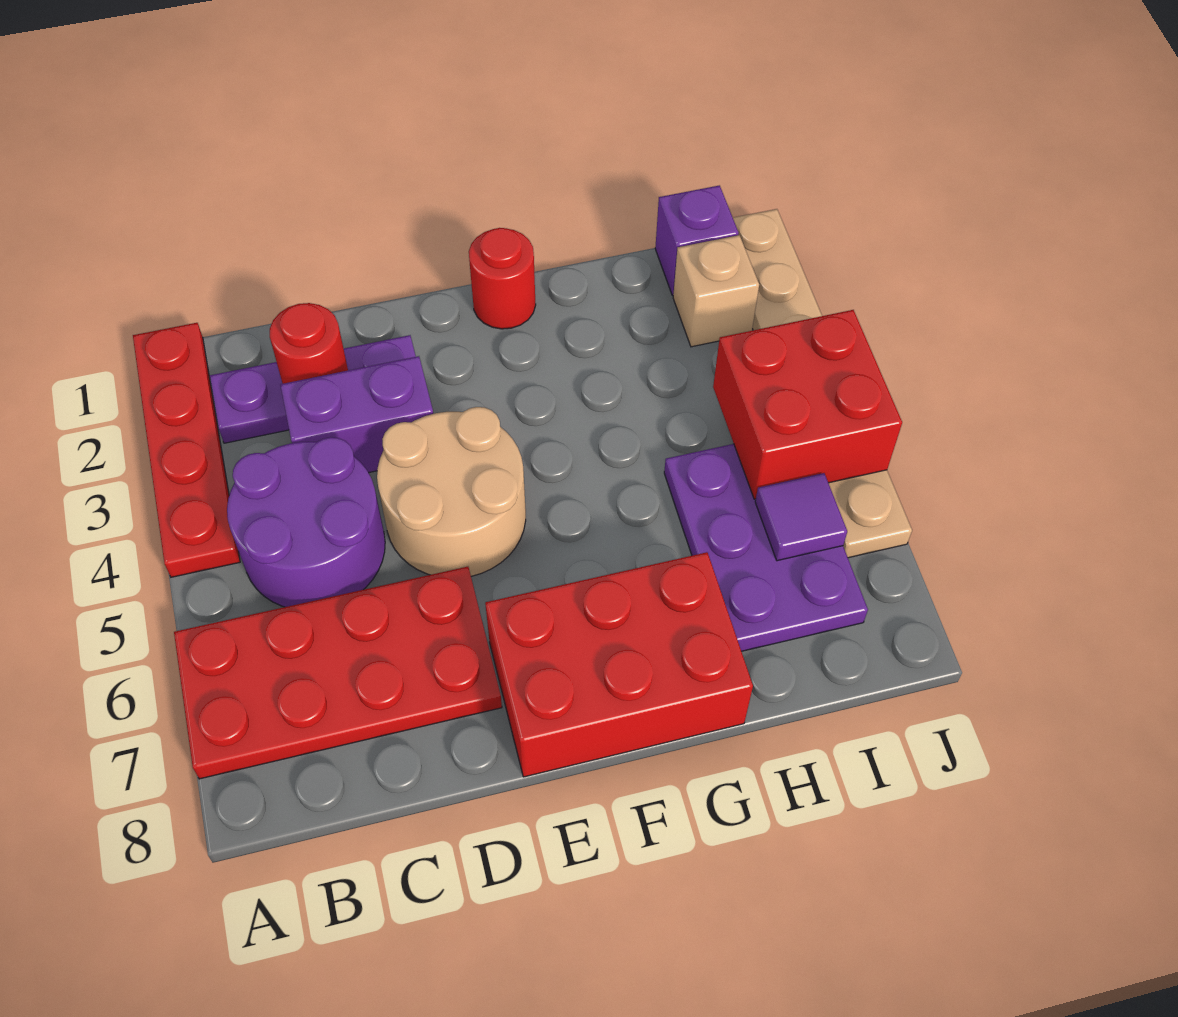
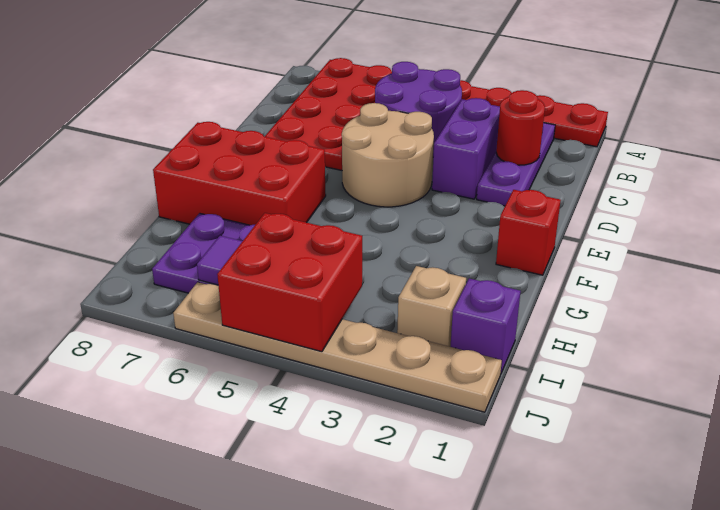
red 2x3 brick [485,552,753,777] -> red 2x3 brick turned to [153,122,326,225]
red 1x1 round brick [469,228,536,329] -> red 1x1 brick [496,190,561,275]

